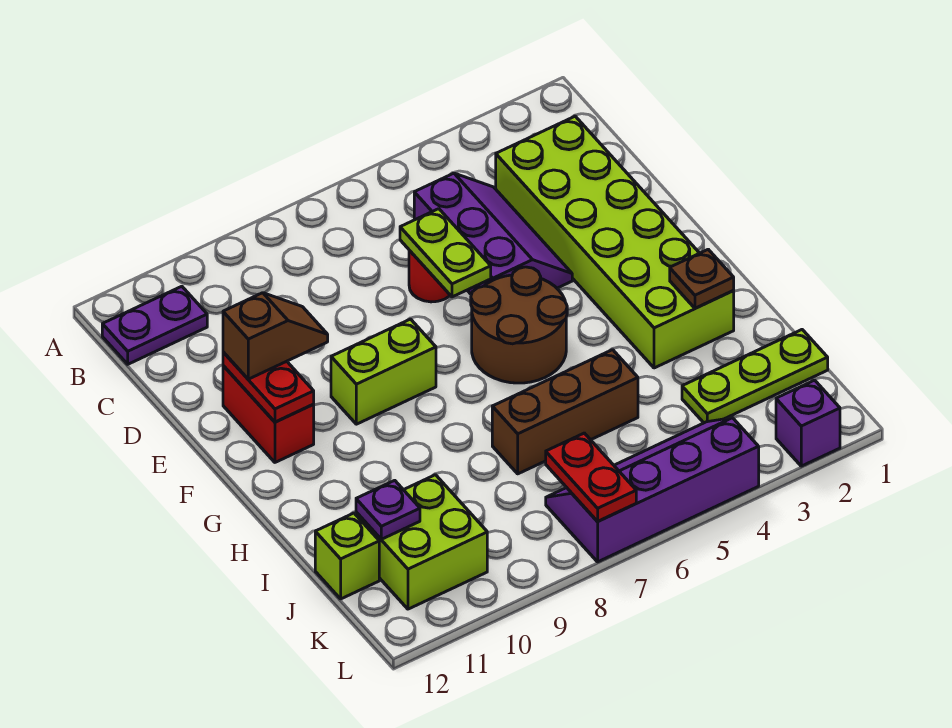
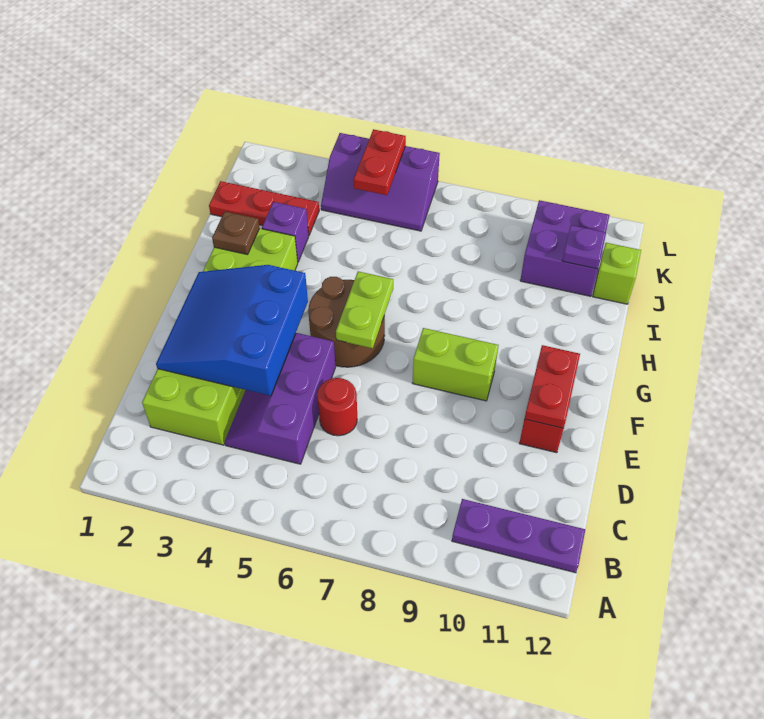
purple 1x2 plate [102,286,207,364] -> purple 1x3 plate [452,499,585,573]
none -> blue 3x3 slope [156,265,308,396]
lime 1x2 plate [400,209,491,297] -> lime 1x2 plate moved to [336,271,393,348]
brown 1x2 slope [223,293,328,379] -> none
brown 1x3 brick [492,350,638,474] -> none
lime 1x3 plate [682,330,828,423] -> red 1x3 plate [209,181,319,235]
lime 2x2 brick [356,475,487,609] -> purple 2x2 brick [520,200,610,296]
purple 2x4 slope [546,418,759,562] -> purple 2x3 slope [321,133,440,231]
red 1x2 plate [546,433,636,521] -> red 1x2 plate moved to [354,129,406,195]
purple 1x1 brick [776,380,840,466] -> purple 1x1 brick moved to [262,202,309,262]

